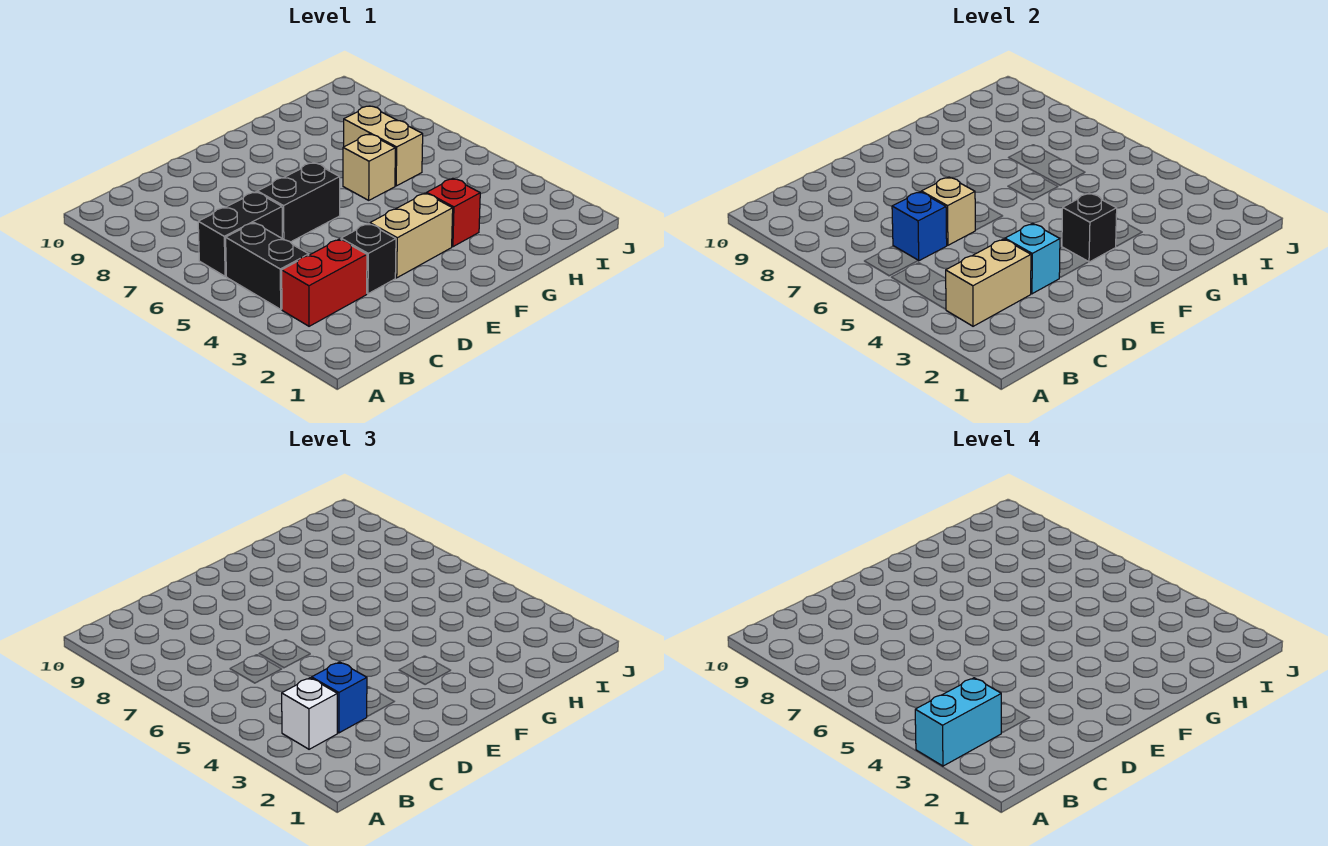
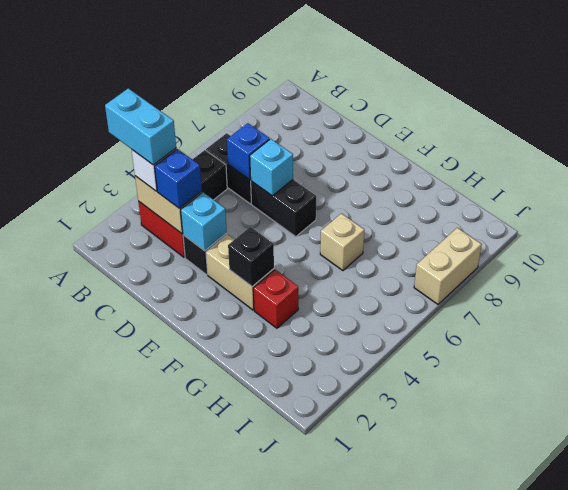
tan 1x1 brick [921,177,975,245] -> cyan 1x1 brick [250,139,293,196]
tan 1x2 brick [344,106,423,186] -> tan 1x2 brick moved to [414,228,482,304]

